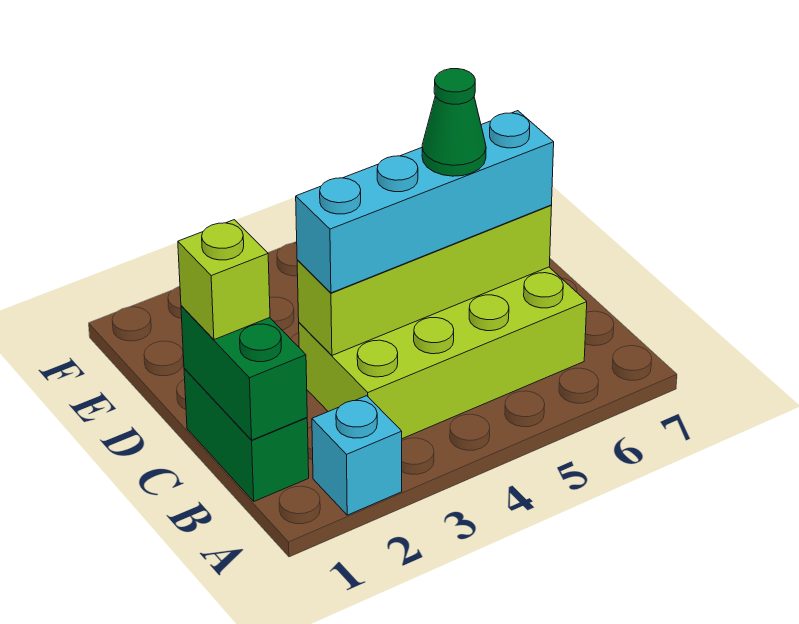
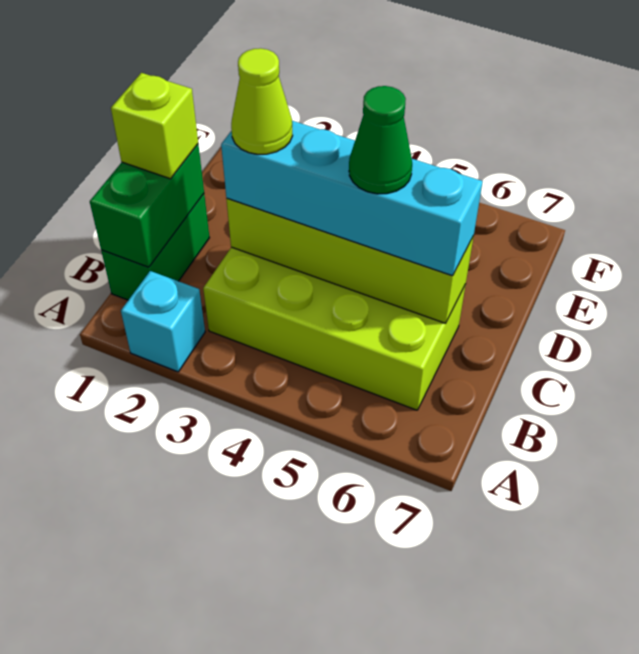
none -> lime 1x1 cone [231,48,293,154]

